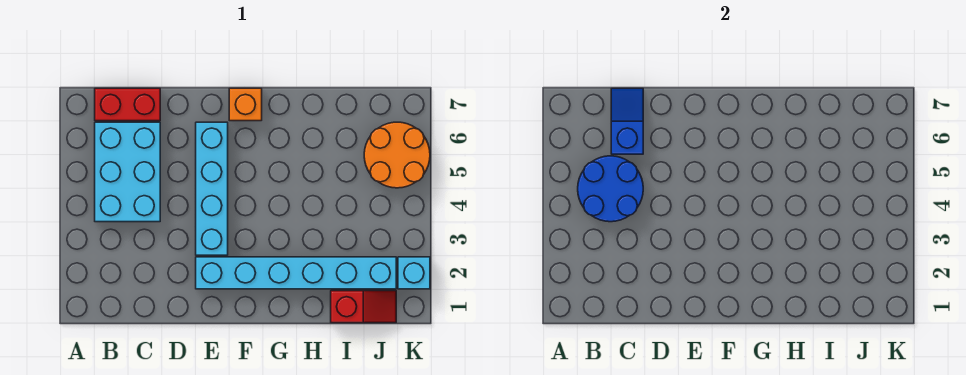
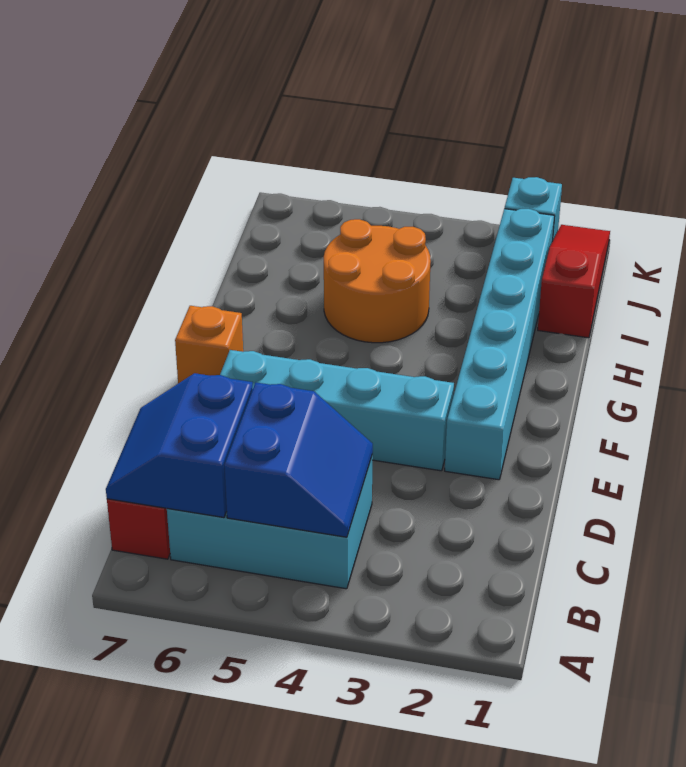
blue 2x2 round brick [578,156,643,222] -> blue 2x2 slope [224,382,373,537]
blue 1x2 slope [611,88,643,154] -> blue 2x2 slope [106,373,253,518]
red 1x2 slope [331,291,396,323] -> red 1x3 slope [538,225,610,338]
orange 2x2 round brick [364,122,430,188] -> orange 2x2 round brick moved to [324,219,431,343]

